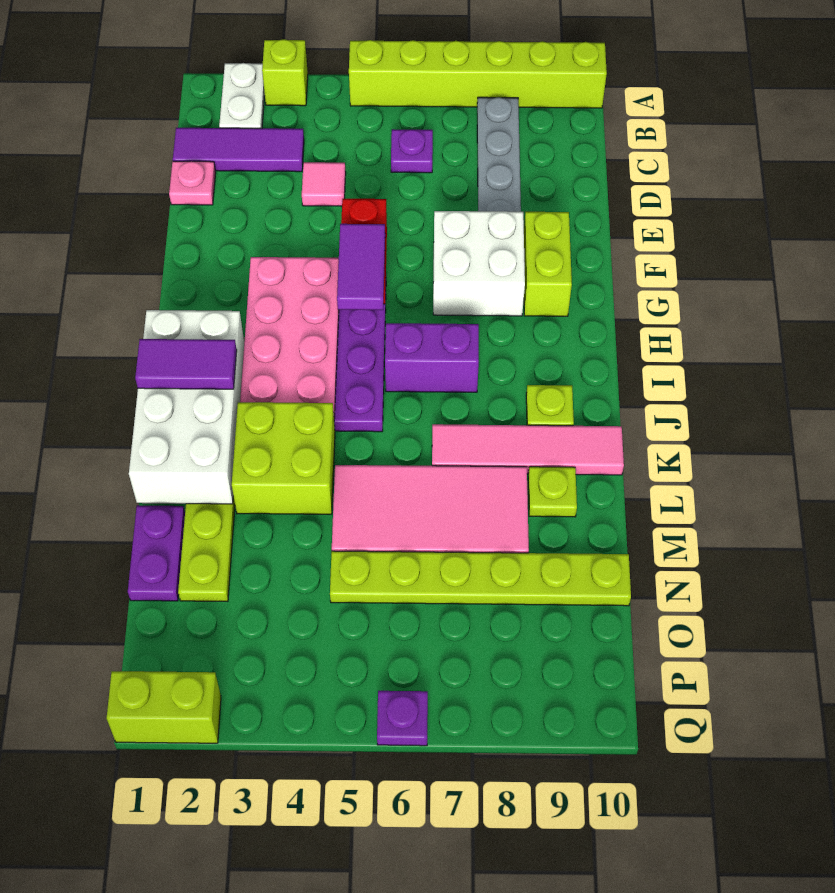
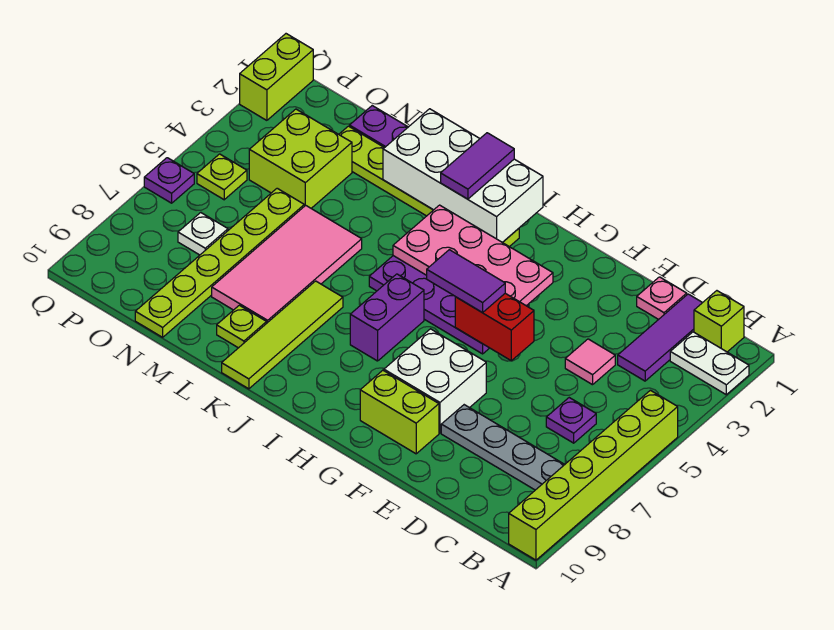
lime 1x1 brick [262,39,308,106] -> lime 1x1 brick moved to [694,291,744,352]
lime 1x1 plate [526,385,574,426] -> lime 1x1 plate moved to [197,154,247,200]
lime 2x2 brick [232,402,335,514] -> lime 2x2 brick moved to [249,109,352,208]
pink 1x4 tile [432,424,624,475] -> lime 1x4 tile [222,281,343,389]
none -> white 1x1 plate [178,213,228,255]

